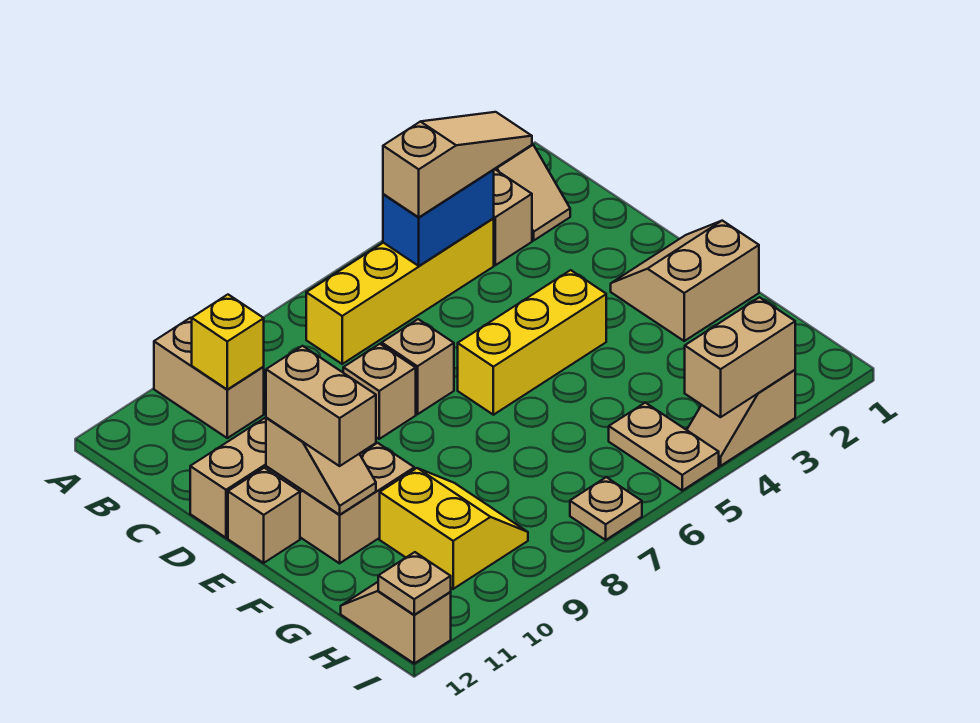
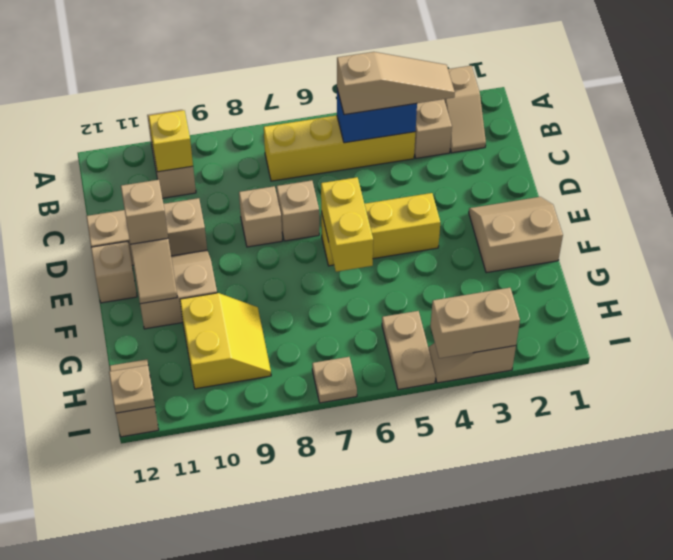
none -> yellow 1x2 brick [321,177,373,272]
tan 1x2 brick [266,346,376,466] -> tan 1x1 brick [121,180,168,244]

